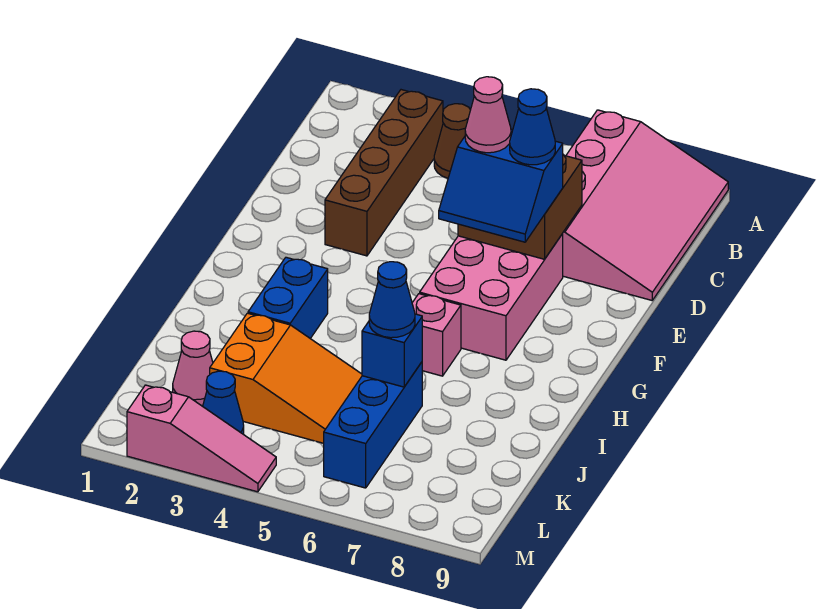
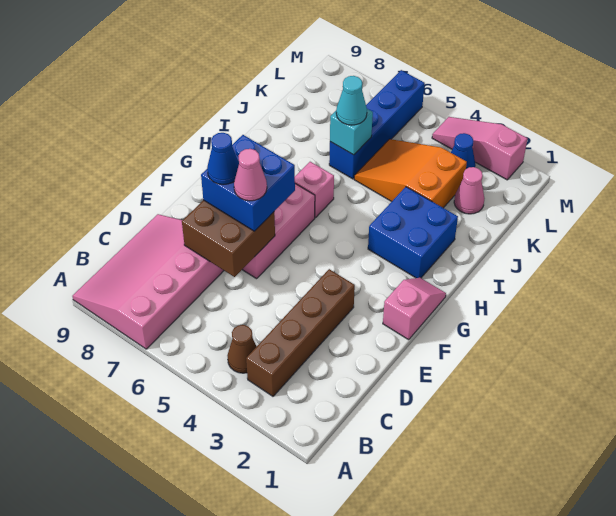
blue 2x2 slope [439,129,563,242] -> blue 2x2 brick [201,135,295,231]
none -> pink 1x2 slope [383,278,446,340]
blue 1x2 brick [248,257,328,339] -> blue 2x2 brick [368,187,458,278]
blue 1x3 brick [324,362,422,488] -> blue 1x4 brick [329,70,425,179]
blue 1x1 brick [362,314,422,387] -> cyan 1x1 brick [330,109,373,155]
blue 1x1 cone [369,262,415,338] -> cyan 1x1 cone [336,76,367,125]

